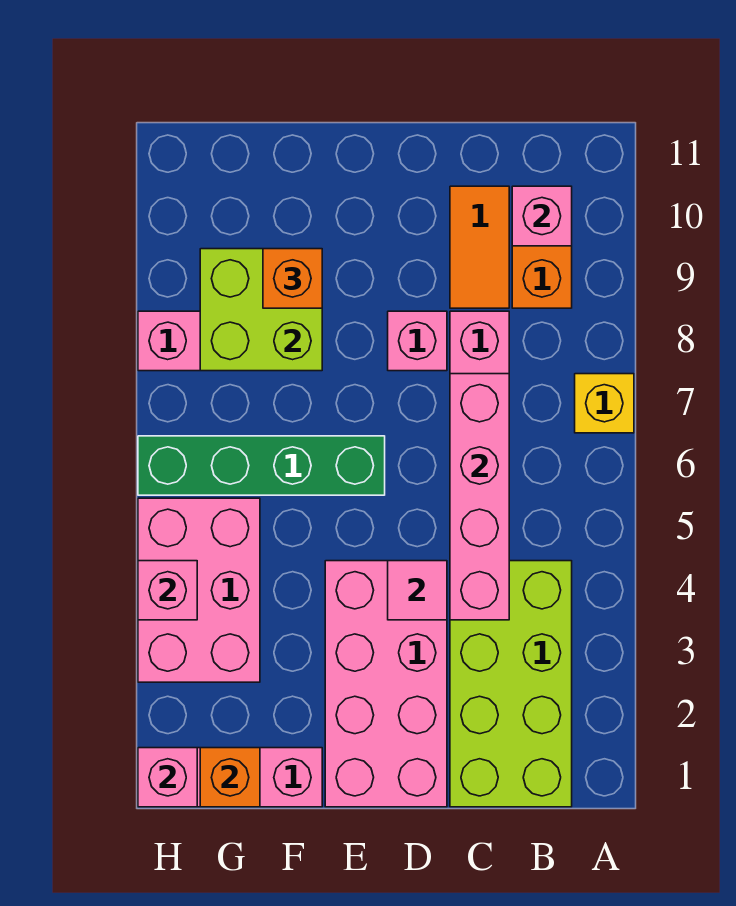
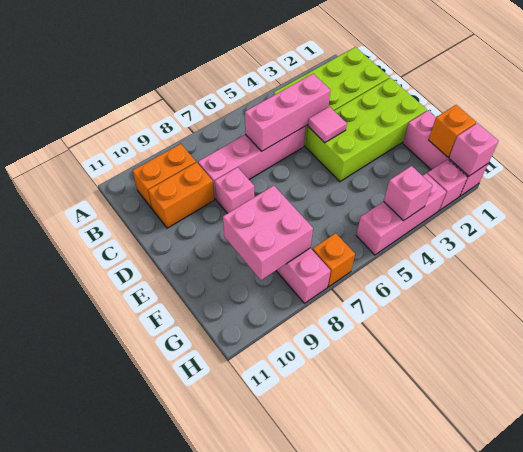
yellow 1x1 brick [575,374,634,433] -> none
pink 1x1 brick [512,186,572,246] -> pink 1x1 brick moved to [427,159,468,210]
pink 1x4 brick [450,374,509,620] -> pink 1x3 brick [245,74,331,151]
orange 1x2 tile [450,186,509,308] -> orange 1x2 brick [148,162,214,228]
pink 2x4 brick [325,561,447,807] -> lime 2x4 brick [306,78,427,182]
green 1x4 brick [138,436,385,495] -> none
lime 2x2 brick [200,249,322,371] -> pink 2x2 brick [223,186,313,280]
orange 1x1 brick [263,249,322,308] -> orange 1x1 brick moved to [312,233,355,287]
pink 2x3 brick [138,498,260,682] -> pink 1x3 brick [356,173,446,255]

